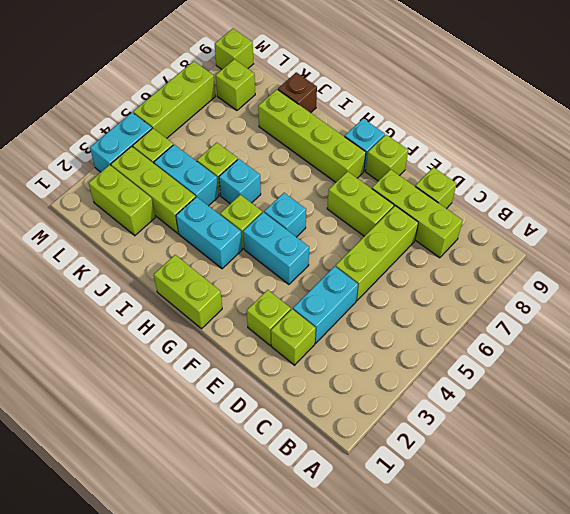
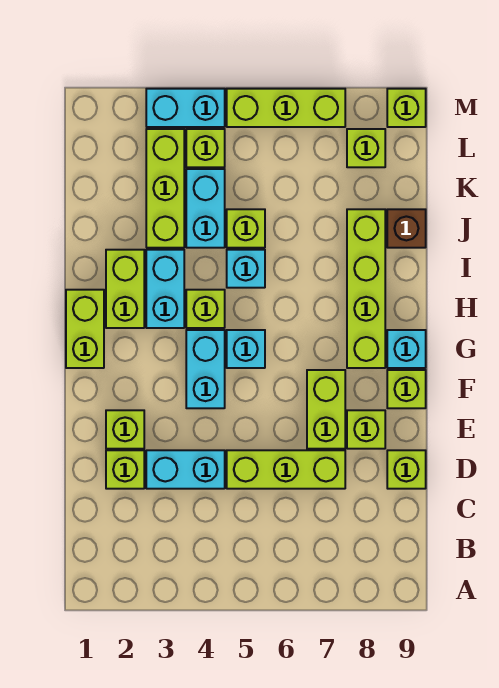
lime 1x3 brick [372,169,462,258] -> lime 1x1 brick [347,410,385,449]
lime 1x2 brick [89,165,155,236] -> lime 1x2 brick moved to [106,250,144,328]

